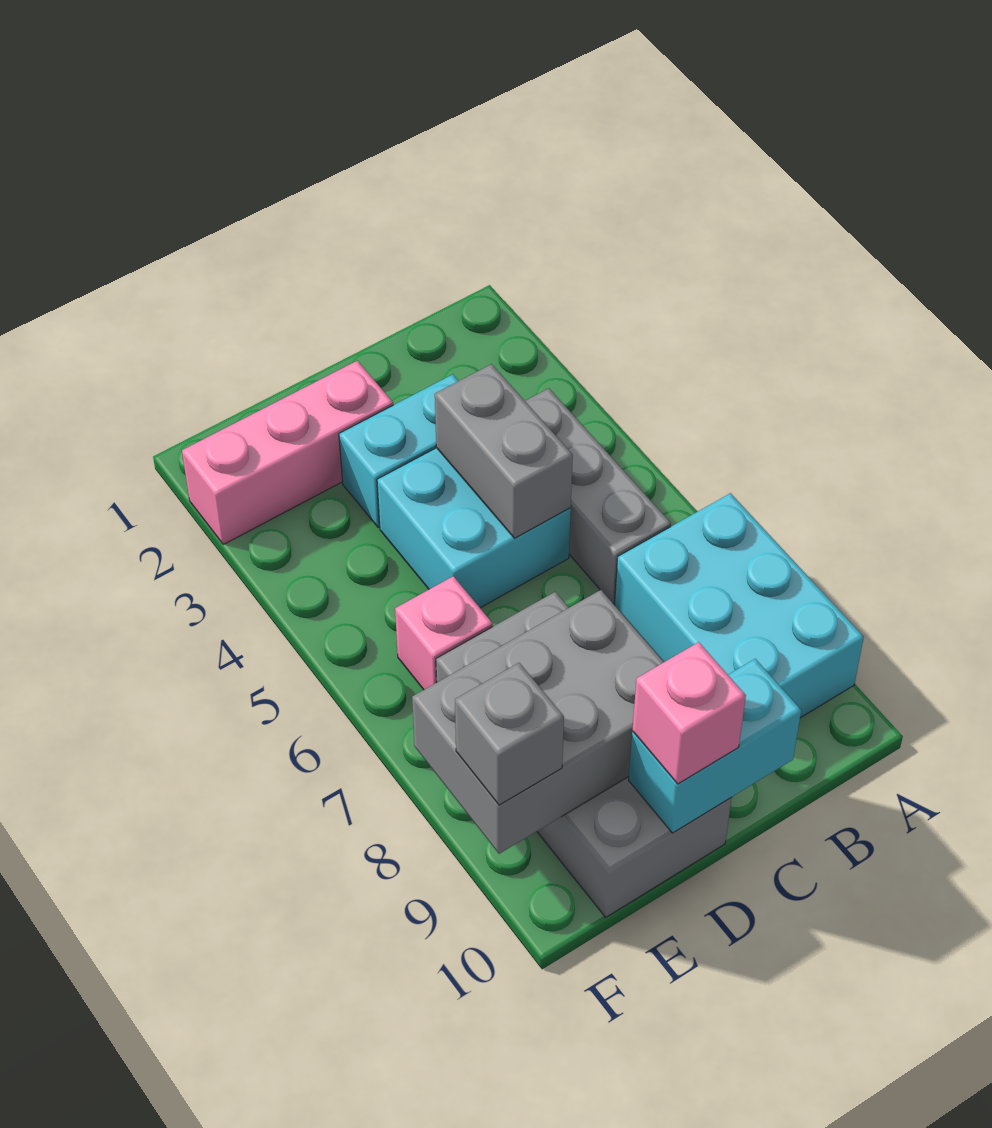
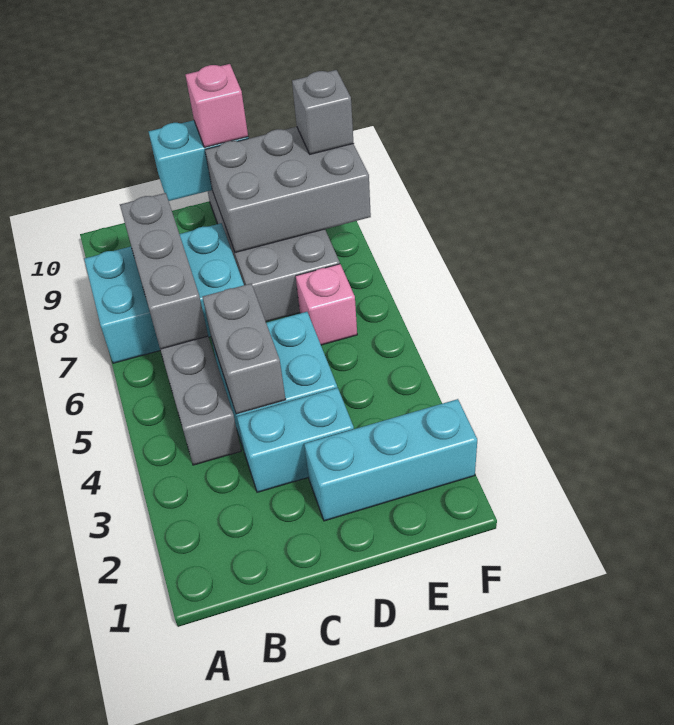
cyan 2x3 brick [615,493,864,718] -> cyan 2x3 brick turned to [84,223,244,363]
none -> grey 1x3 brick [120,193,208,349]
pink 1x3 brick [182,361,393,544] -> cyan 1x3 brick [304,399,477,521]

